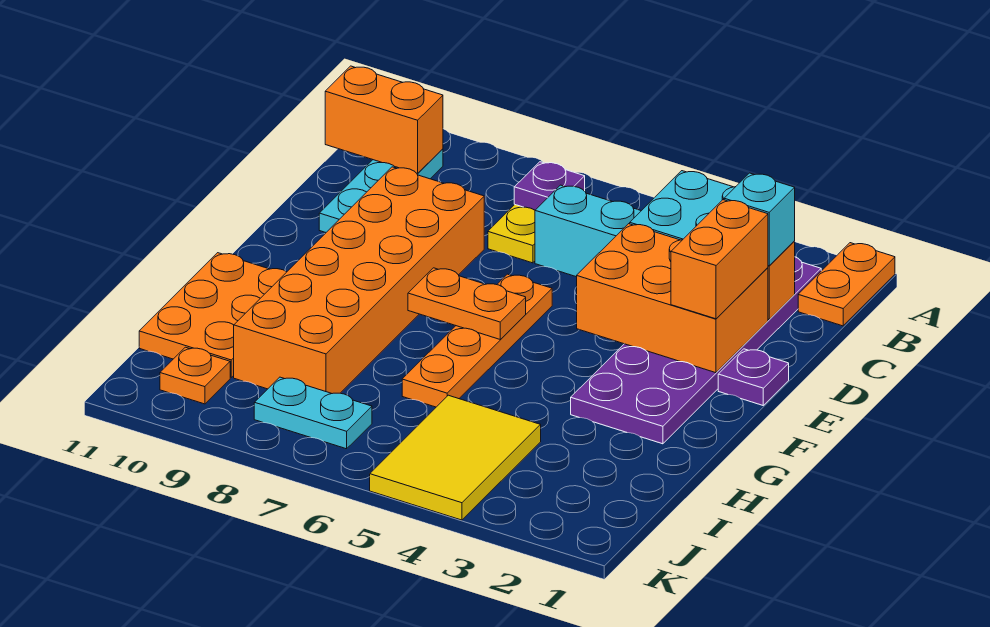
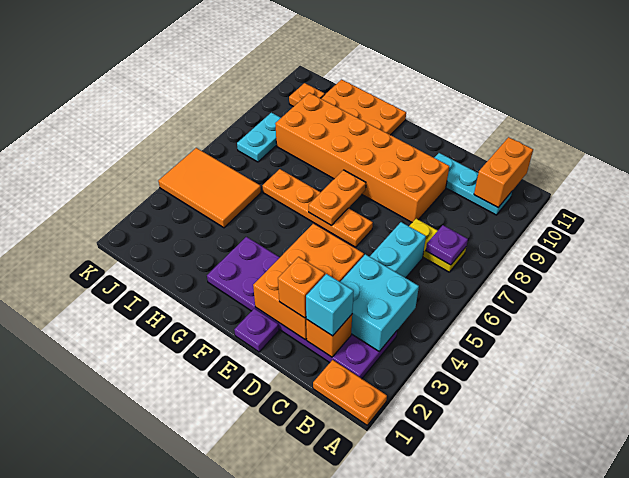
orange 1x2 brick [671,200,768,319] -> orange 1x1 brick [278,257,325,318]
yellow 2x3 tile [370,395,541,520] -> orange 2x3 tile [158,148,261,228]

